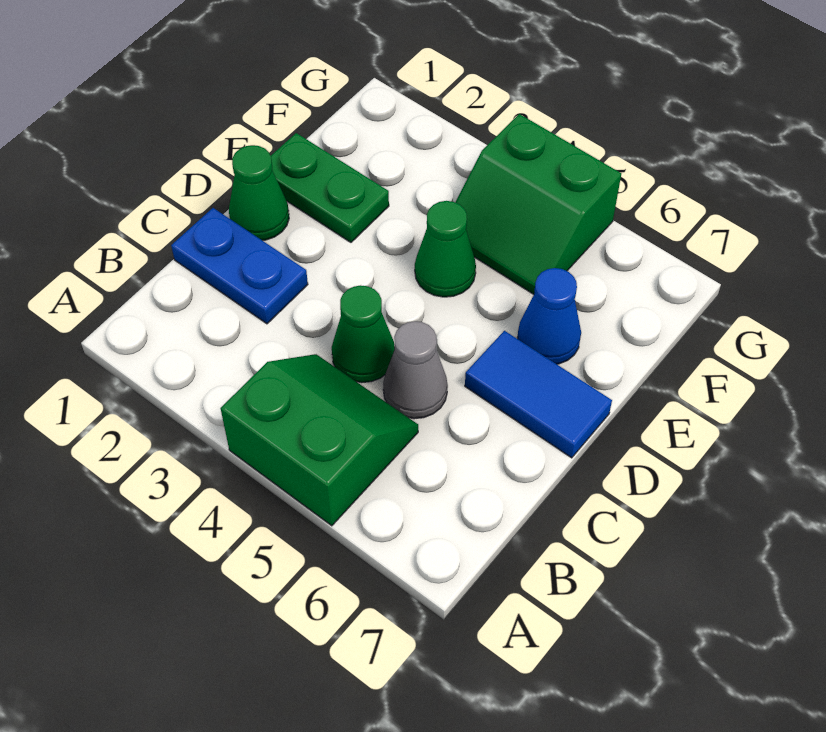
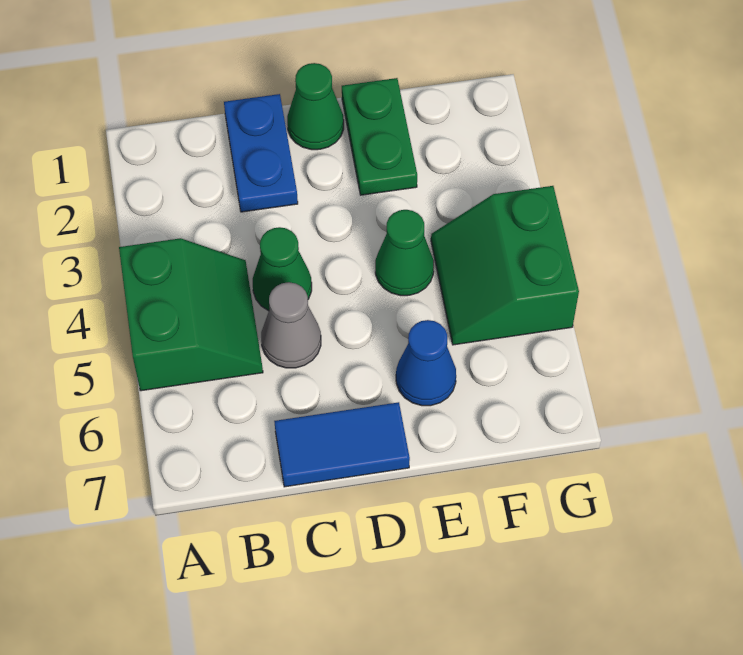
blue 1x2 tile [465,331,612,458] -> blue 1x2 tile turned to [274,402,410,487]

